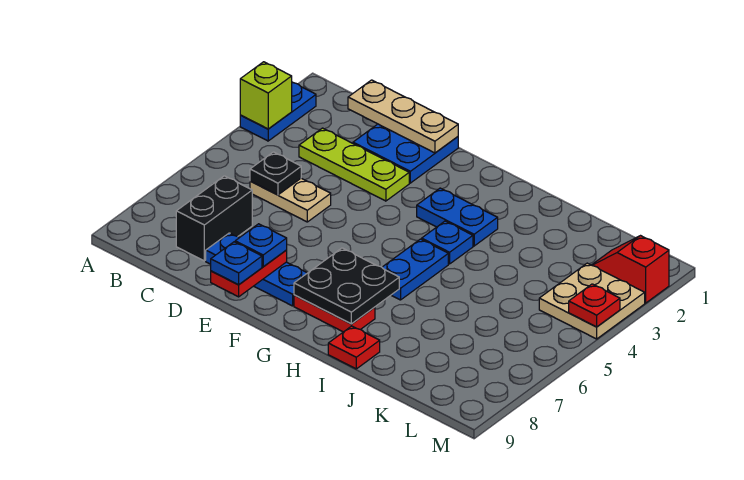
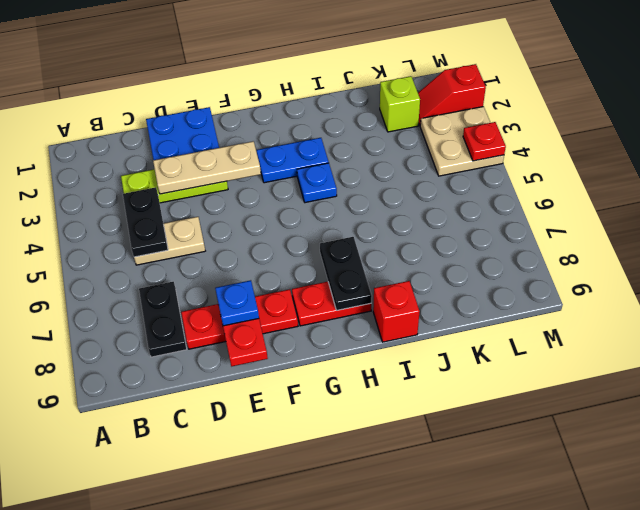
blue 1x2 plate [240,82,316,141] -> none
lime 1x1 brick [240,62,292,129] -> lime 1x1 brick moved to [380,76,420,132]
tan 1x3 plate [348,80,458,153] -> tan 1x3 plate moved to [153,141,261,194]
black 1x1 plate [250,152,301,195] -> black 1x2 plate [123,187,168,257]
black 1x2 brick [176,176,252,261] -> black 1x2 plate [139,282,187,357]
blue 1x3 plate [206,233,307,306] -> red 1x3 plate [181,289,298,349]
blue 1x1 plate [211,242,262,285] -> none
black 2x2 plate [294,248,399,324] -> black 1x2 plate [320,237,372,310]
blue 1x2 plate [382,239,448,300] -> none
red 1x1 plate [328,326,380,369] -> red 1x1 brick [373,281,420,342]

